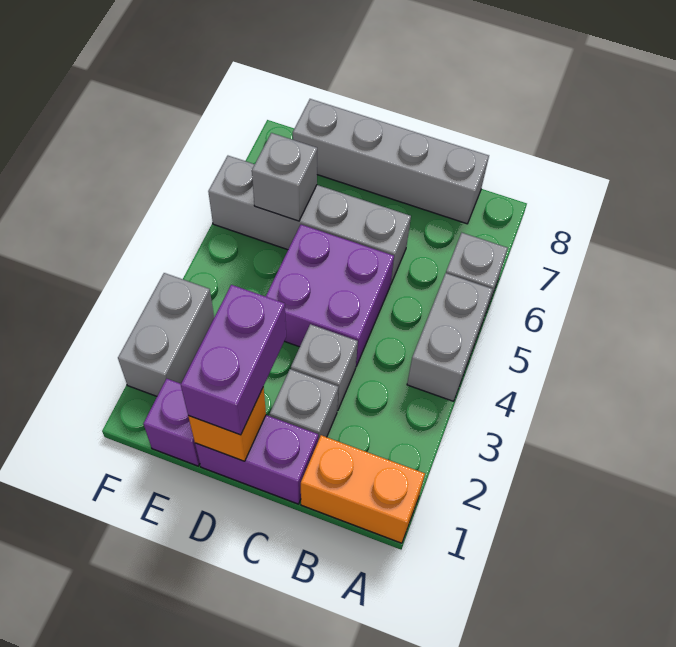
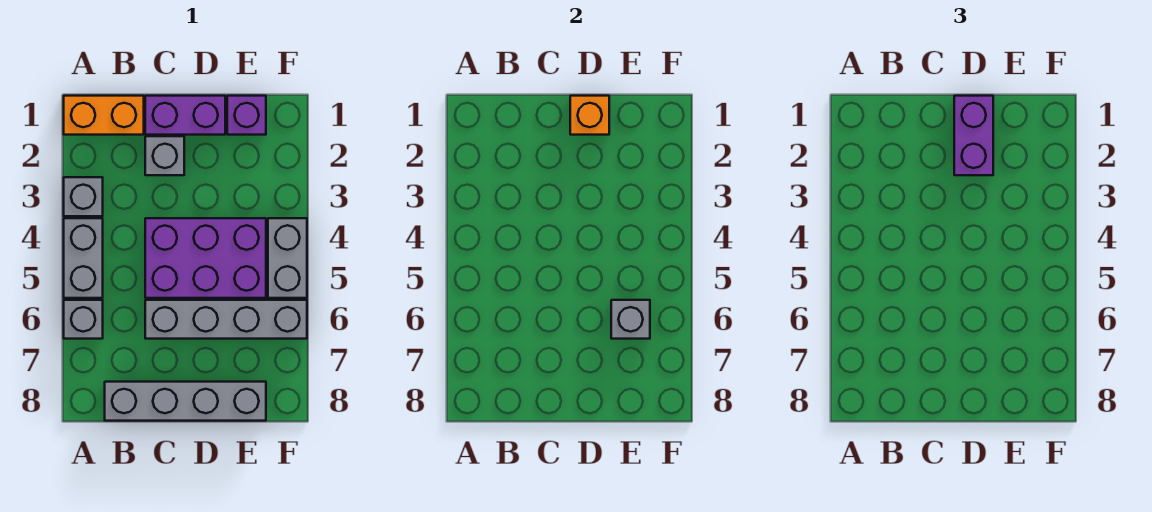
grey 1x1 brick [291,324,358,411] -> grey 1x1 brick moved to [64,177,103,216]
purple 2x2 brick [266,225,394,366] -> purple 2x3 brick [145,218,266,298]
grey 1x2 brick [118,273,214,396] -> grey 1x2 brick moved to [268,218,307,298]

